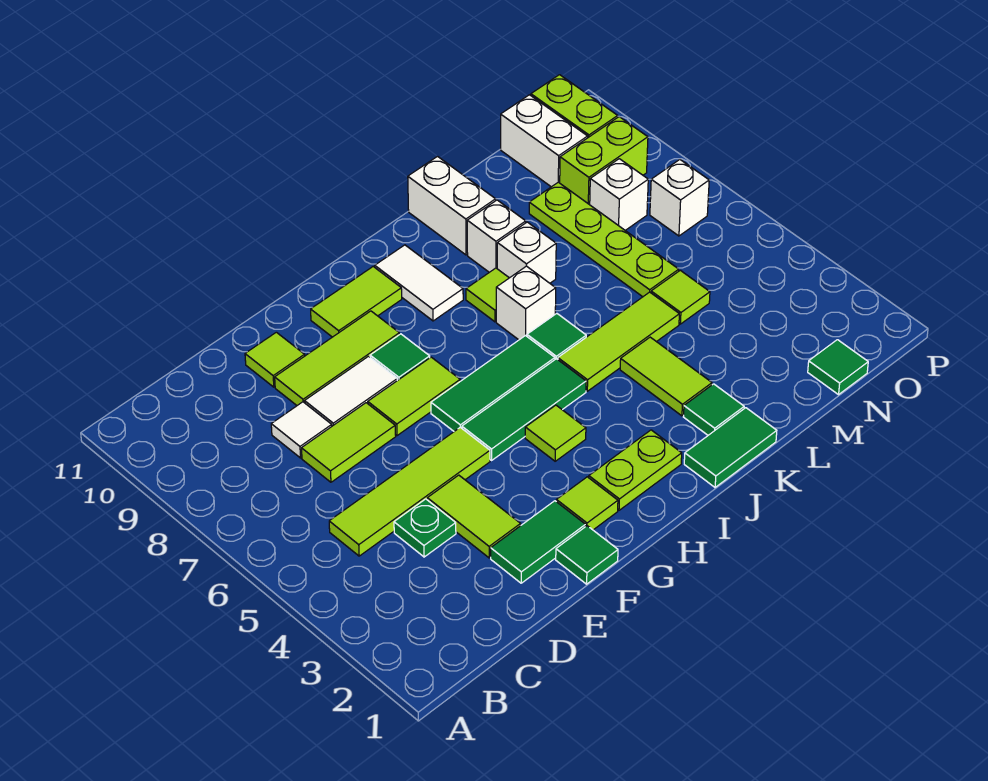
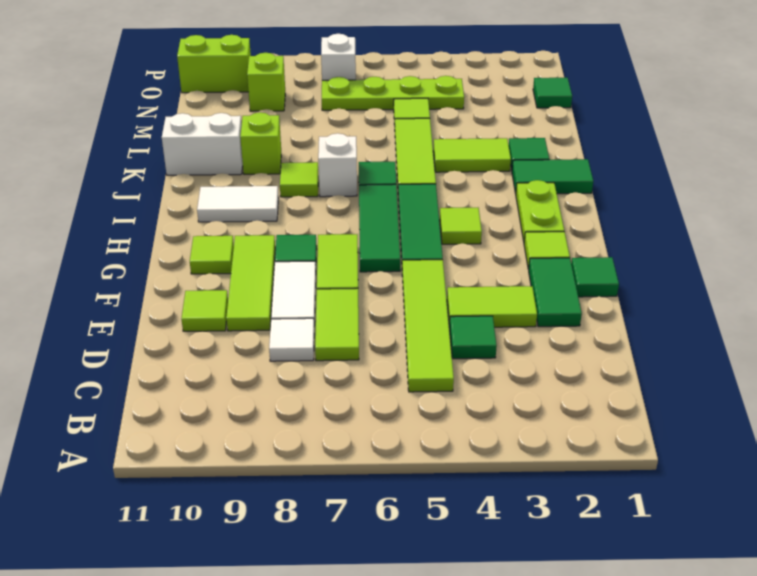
green 1x1 plate [394,499,456,557] -> green 1x1 tile [450,316,497,359]
lime 1x2 tile [311,267,402,337] -> lime 1x1 tile [190,236,234,274]
green 1x2 tile [684,408,777,487] -> green 1x2 tile turned to [512,159,593,194]
white 1x1 brick [497,222,556,283] -> none
white 1x1 brick [467,200,526,272] -> lime 1x1 brick [240,112,281,174]
lime 1x4 plate [529,182,679,297] -> lime 1x4 plate moved to [322,76,464,110]
white 1x1 brick [590,159,648,230] -> none
lime 1x2 brick [560,117,648,205] -> lime 1x1 brick [247,53,285,111]
white 1x2 brick [501,95,588,187] -> none

